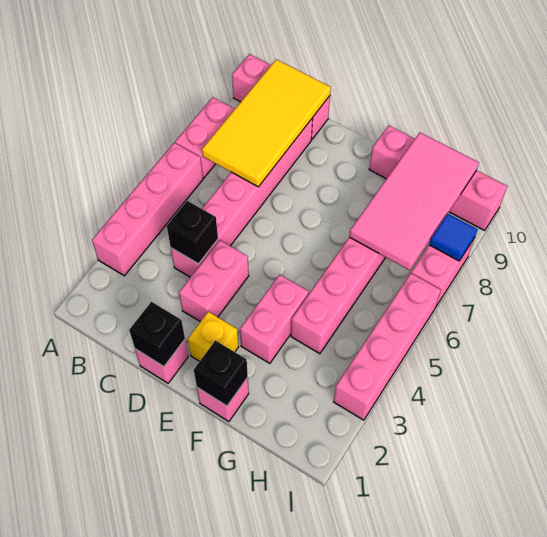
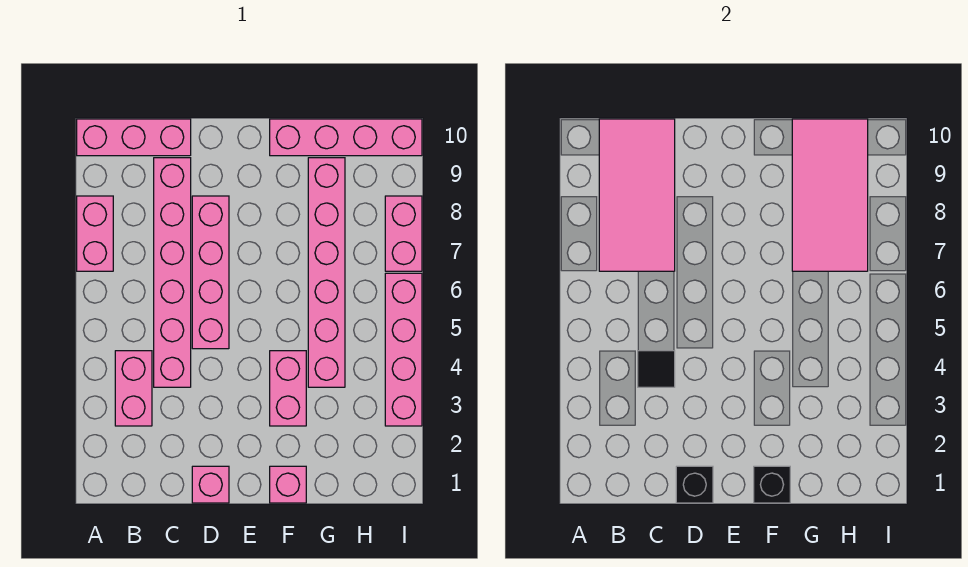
pink 1x4 brick [92,143,203,276] -> pink 1x4 brick moved to [192,196,229,349]
yellow 2x4 tile [202,59,331,187] -> pink 2x4 tile [599,119,675,271]
black 1x1 brick [167,201,218,264] -> black 1x1 tile [638,351,675,387]
pink 1x2 brick [179,240,249,322] -> pink 1x2 brick moved to [115,351,152,426]
yellow 1x1 brick [188,312,239,361] -> none
blue 1x1 tile [429,213,478,261] -> none

